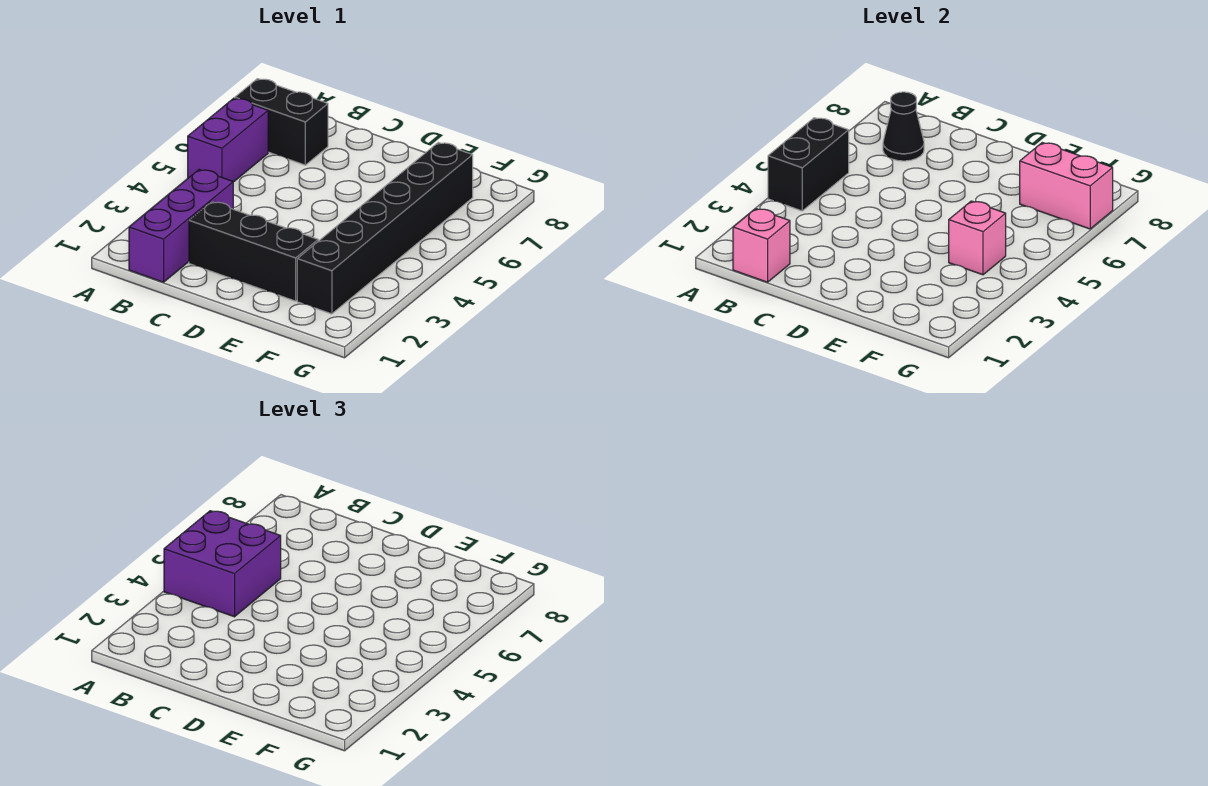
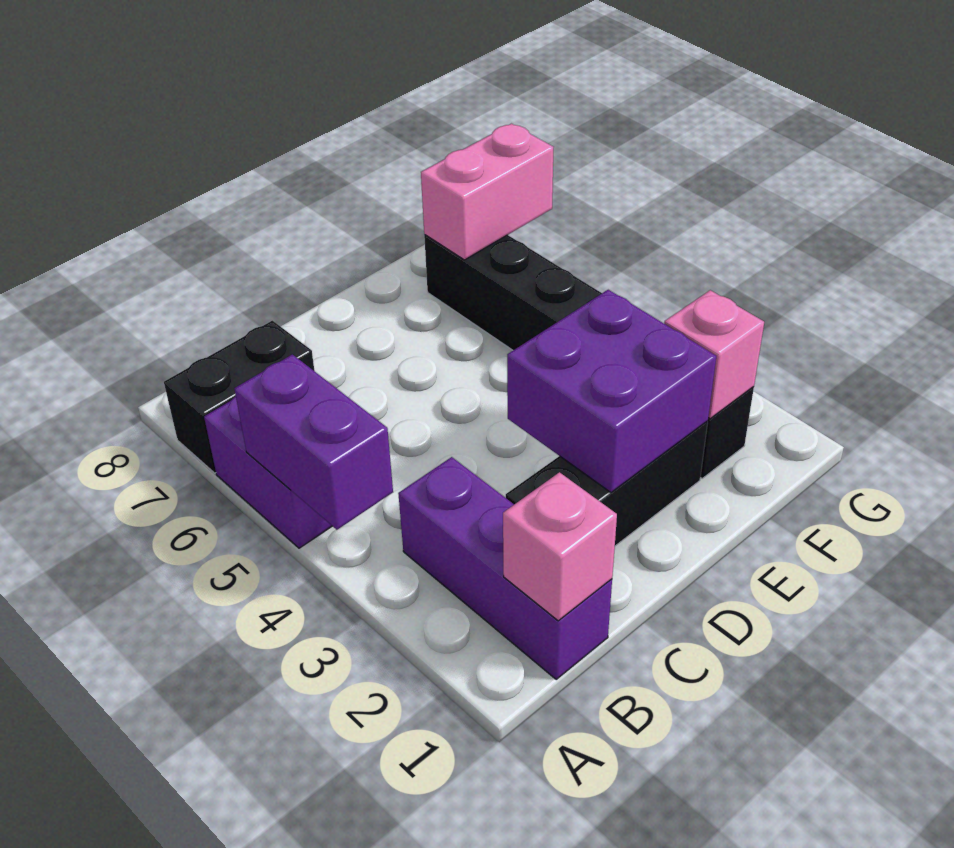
black 1x2 brick [768,118,849,211] -> purple 1x2 brick [234,354,393,530]
purple 2x2 brick [164,511,281,617] -> purple 2x2 brick moved to [507,290,716,492]
black 1x1 cone [883,92,924,161] -> none
pink 1x1 brick [949,201,1006,275] -> pink 1x1 brick moved to [664,290,764,419]

